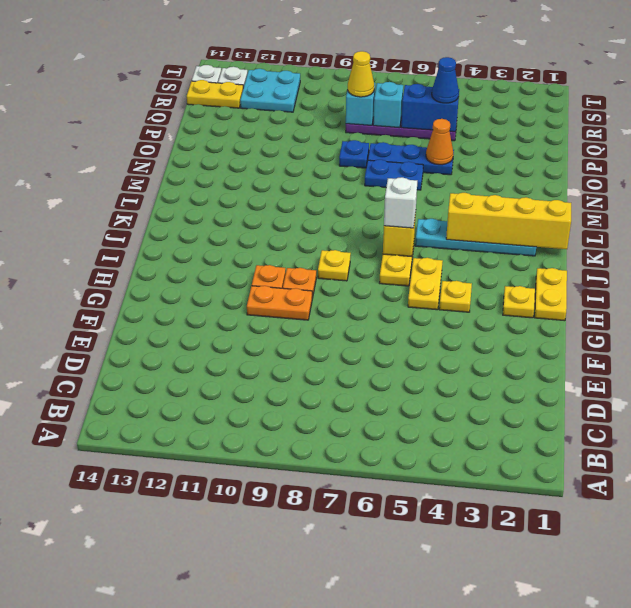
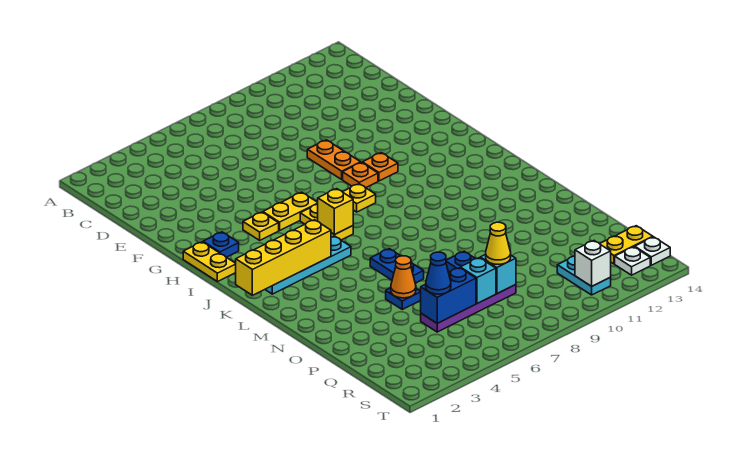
orange 1x2 plate [247,286,312,320] -> orange 1x2 plate turned to [307,140,361,179]
yellow 1x1 plate [503,286,535,318] -> blue 1x1 plate [203,232,239,257]
yellow 1x2 plate [408,258,443,310] -> yellow 1x2 plate turned to [263,192,318,230]
white 1x1 brick [384,177,417,228] -> white 1x1 brick moved to [575,241,611,286]
blue 1x2 plate [365,160,423,190] -> blue 1x2 plate turned to [370,249,424,283]
blue 1x3 plate [368,142,454,175] -> blue 1x1 plate [386,288,421,309]
cyan 2x2 plate [240,69,300,112] -> cyan 1x2 plate [557,256,611,295]

